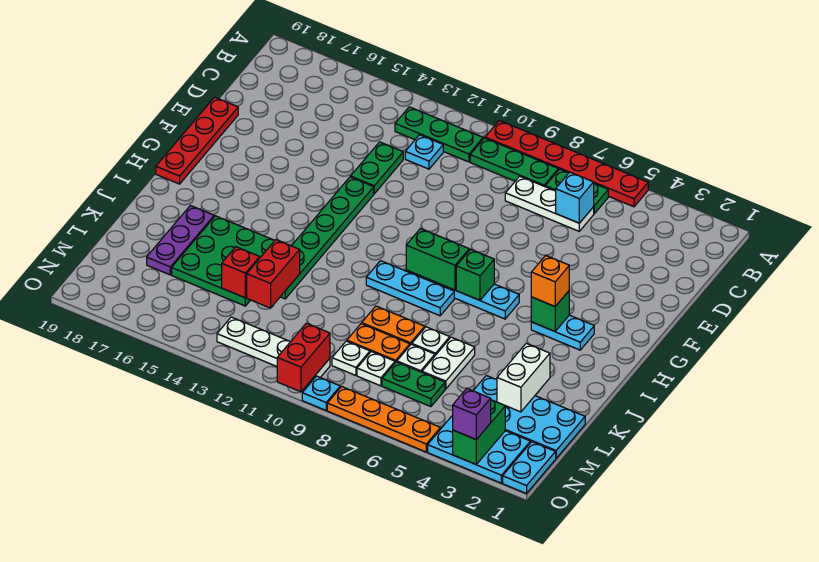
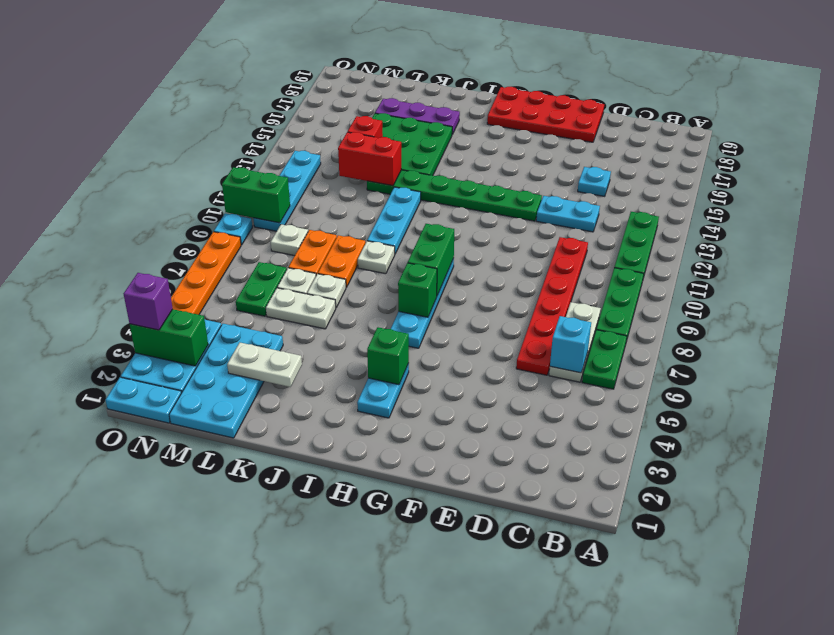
red 1x6 plate [485,121,648,207] -> red 1x6 plate moved to [516,237,588,375]
cyan 1x1 plate [405,135,443,169] -> cyan 1x1 plate moved to [578,167,611,196]
green 1x2 plate [351,142,403,194] -> cyan 1x2 plate [536,196,600,232]
red 1x4 plate [156,97,238,184] -> red 2x4 plate [487,87,604,142]
orange 1x1 brick [531,255,569,306] -> none
cyan 1x3 plate [366,261,454,316] -> cyan 1x3 plate moved to [367,187,421,254]
white 1x2 brick [497,343,550,412] -> white 1x2 plate [227,343,302,387]
white 1x1 plate [357,352,395,386] -> white 1x1 plate moved to [358,241,395,274]
white 1x4 plate [217,317,330,381] -> cyan 1x4 plate [253,151,321,231]
red 1x2 brick [277,323,330,392] -> green 1x2 brick [222,167,290,223]

